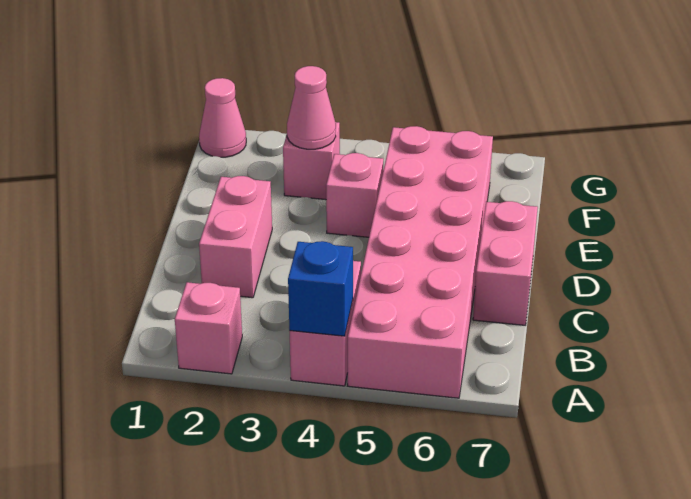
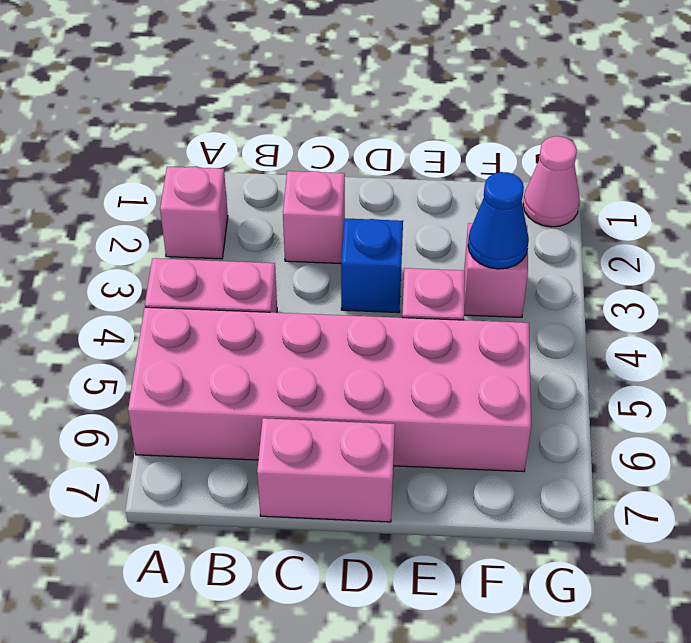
blue 1x1 brick [288,241,353,336] -> blue 1x1 brick moved to [341,218,403,313]
pink 1x2 brick [199,176,272,298] -> pink 1x1 brick [283,171,345,264]
pink 1x1 cone [287,66,336,149] -> blue 1x1 cone [468,172,529,269]

